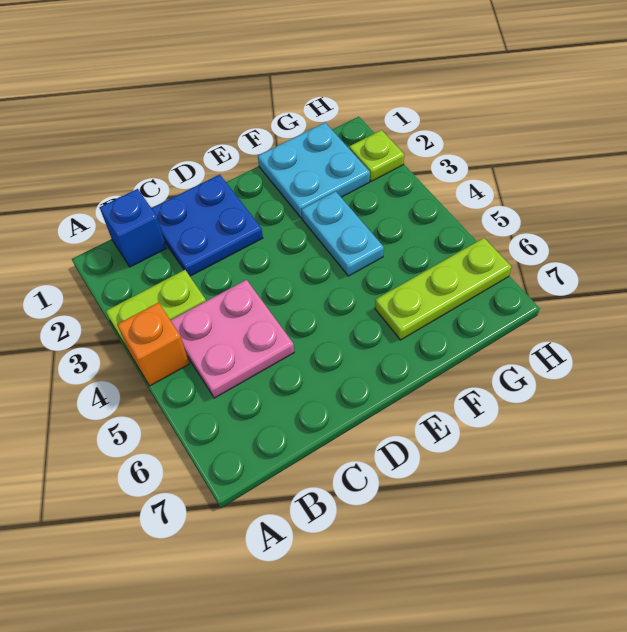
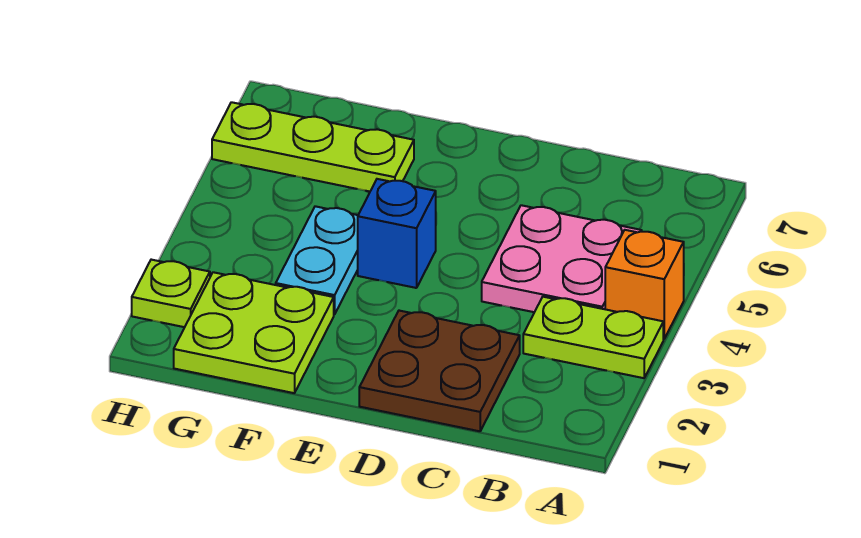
blue 1x1 brick [100,189,166,267] -> blue 1x1 brick moved to [358,179,436,288]
blue 2x2 plate [152,175,263,276] -> brown 2x2 plate [359,311,520,431]
cyan 2x2 plate [258,123,370,218] -> lime 2x2 plate [174,272,334,393]

